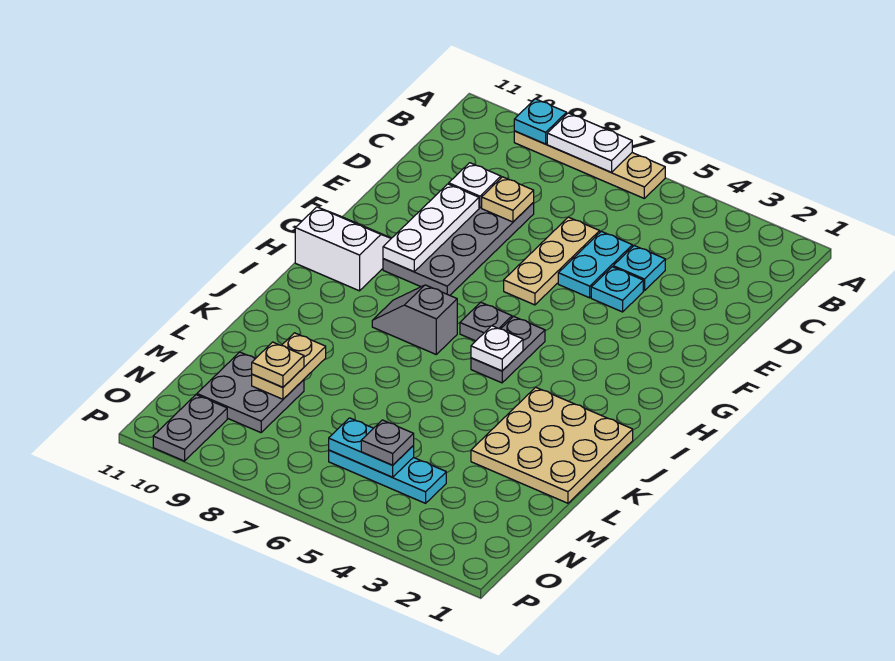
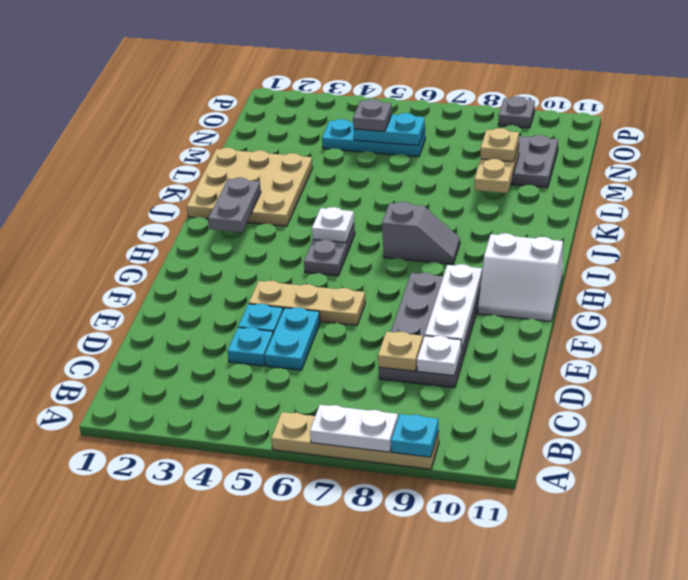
tan 1x3 plate [504,217,600,305] -> tan 1x3 plate turned to [249,281,365,325]
grey 1x1 plate [460,302,512,341] -> grey 1x1 plate moved to [499,96,535,128]
grey 1x2 plate [153,395,227,461] -> grey 1x2 plate moved to [208,178,261,232]

